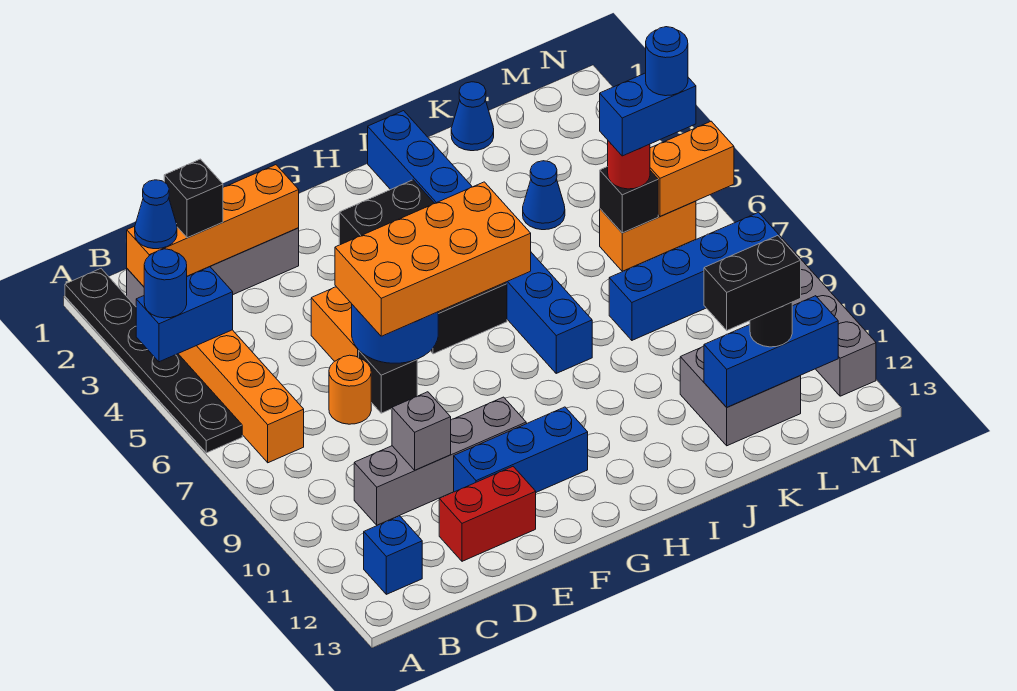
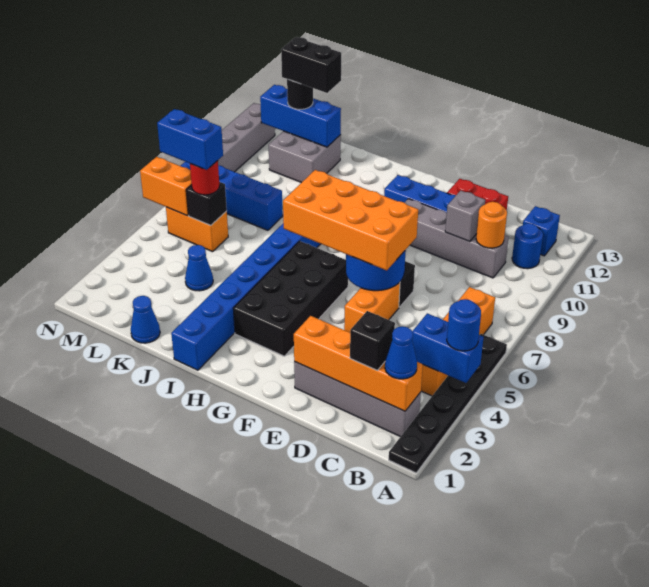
orange 1x1 round brick [329,355,371,424] -> orange 1x1 round brick moved to [476,202,507,248]
blue 1x1 round brick [646,27,688,96] -> blue 1x1 round brick moved to [512,223,543,269]

